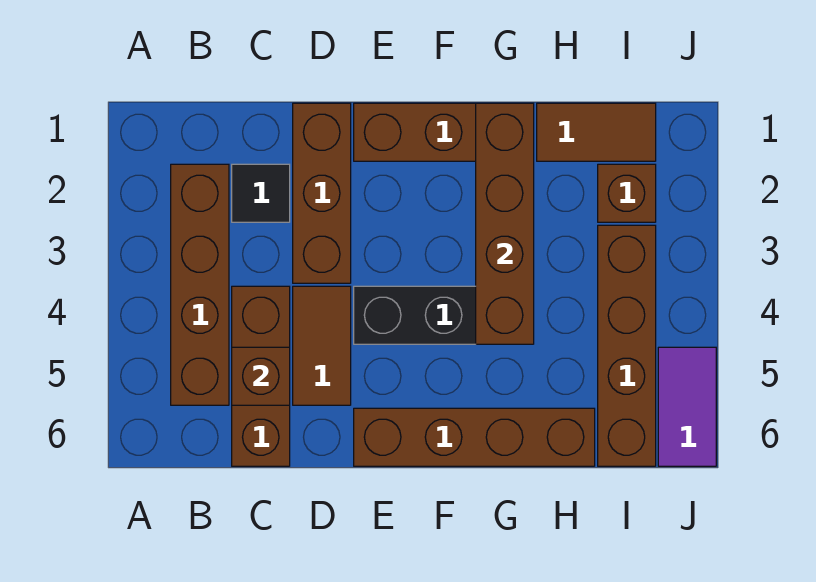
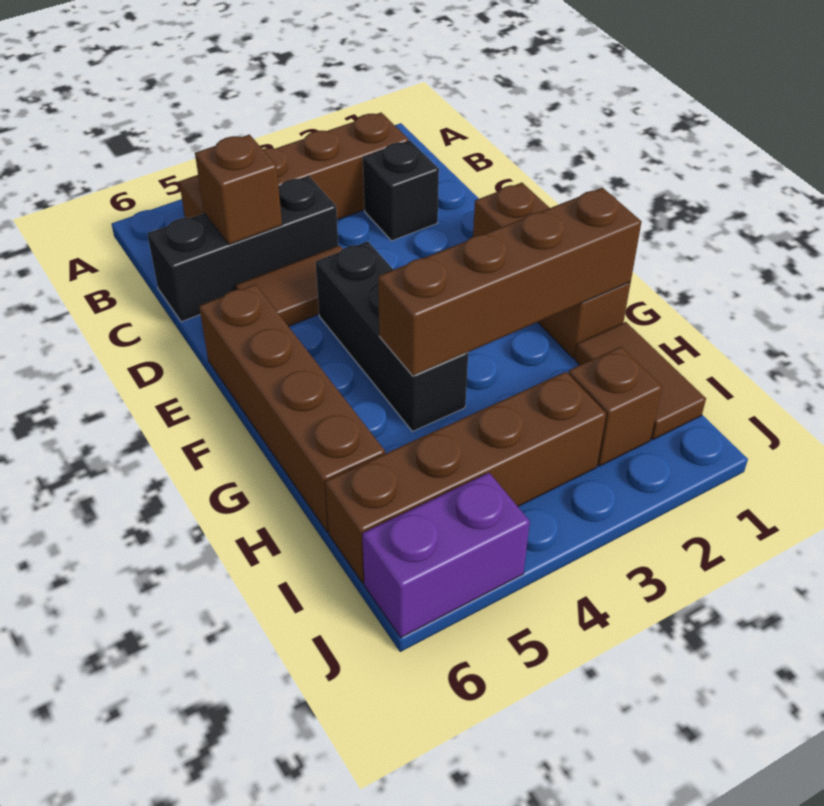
black 1x1 tile [232,164,290,222] -> black 1x1 brick [363,141,439,241]
brown 1x3 brick [232,286,290,466] -> black 1x3 brick [147,176,338,322]
brown 1x3 brick [293,103,351,283] -> none
purple 1x2 tile [658,347,716,466] -> purple 1x2 brick [362,473,530,638]

